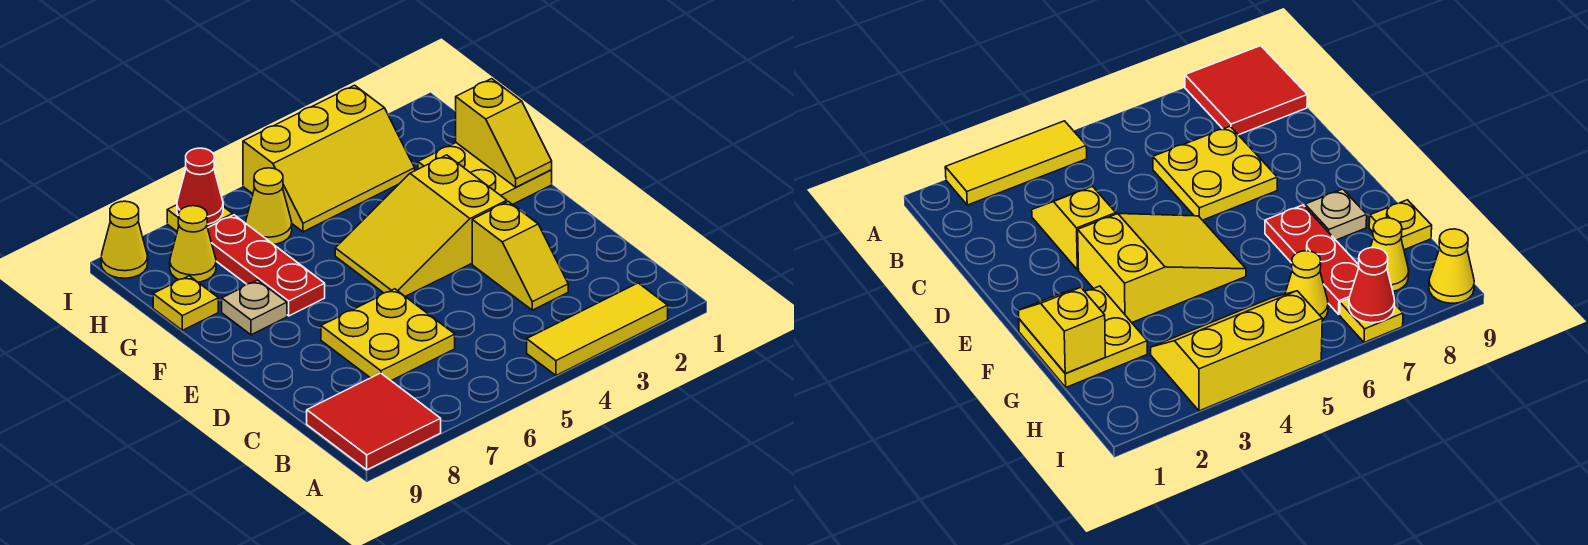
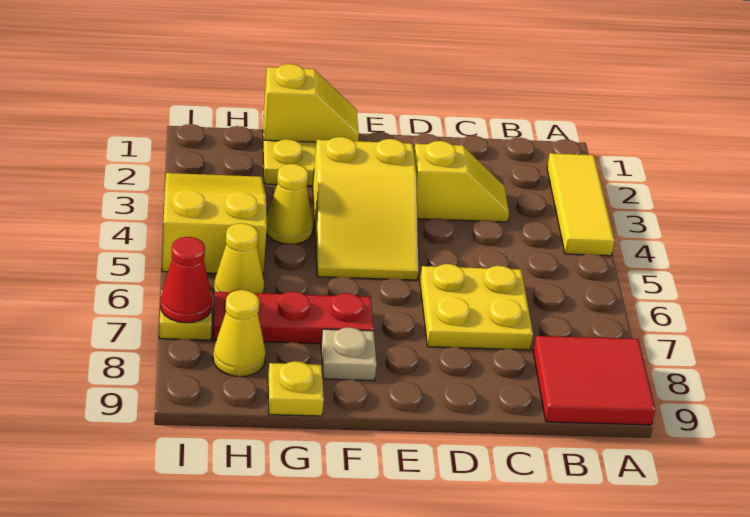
yellow 2x3 slope [243,85,415,232] -> yellow 2x3 slope turned to [162,173,267,275]
yellow 1x1 cone [101,201,148,278] -> yellow 1x1 cone moved to [266,164,313,244]

